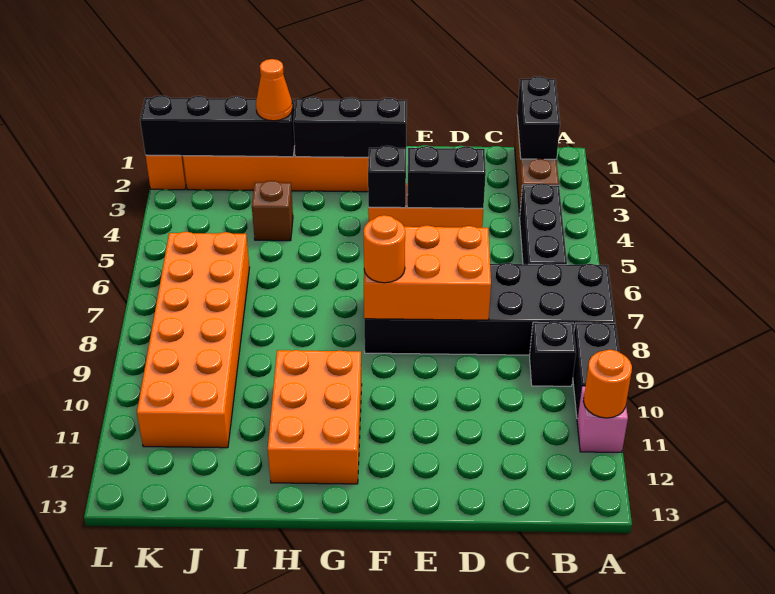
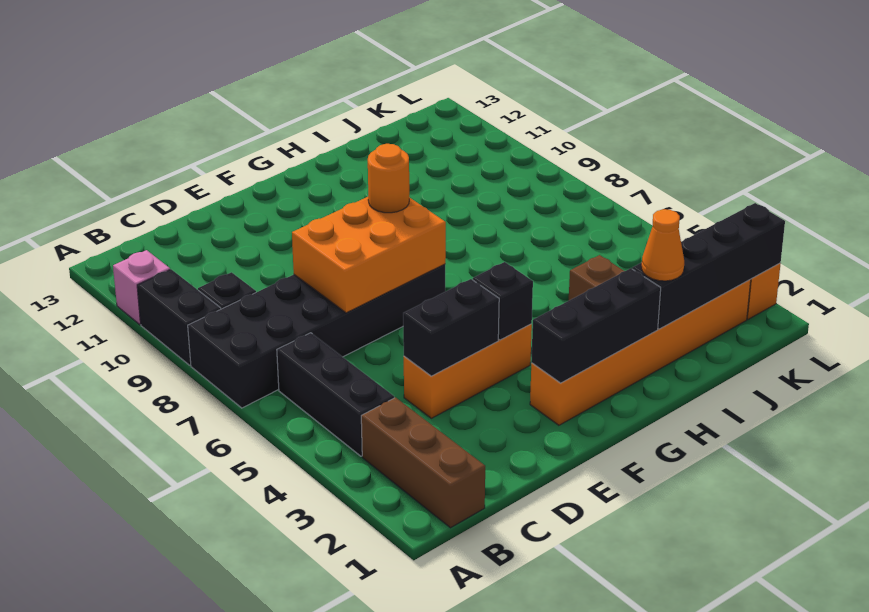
orange 1x1 round brick [583,350,632,418] -> none
black 1x2 brick [517,76,560,159] -> none
orange 2x3 brick [268,350,362,484] -> none
orange 2x6 brick [137,232,249,448] -> none

